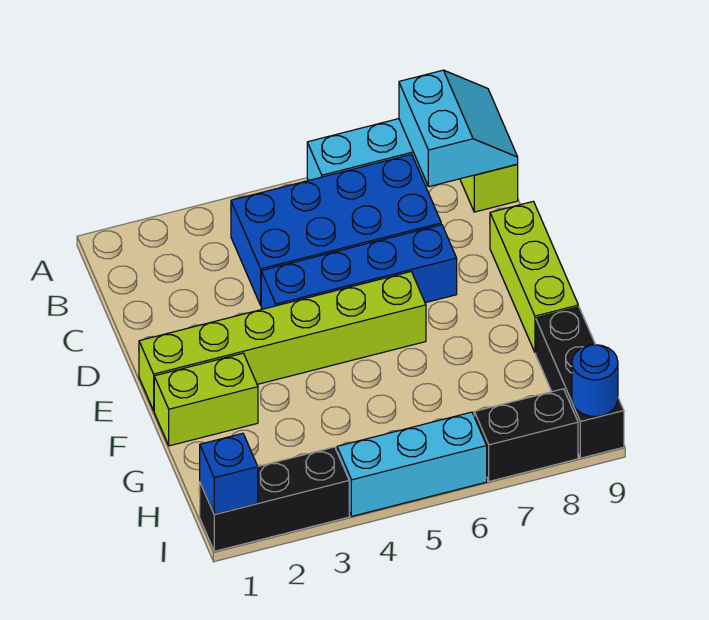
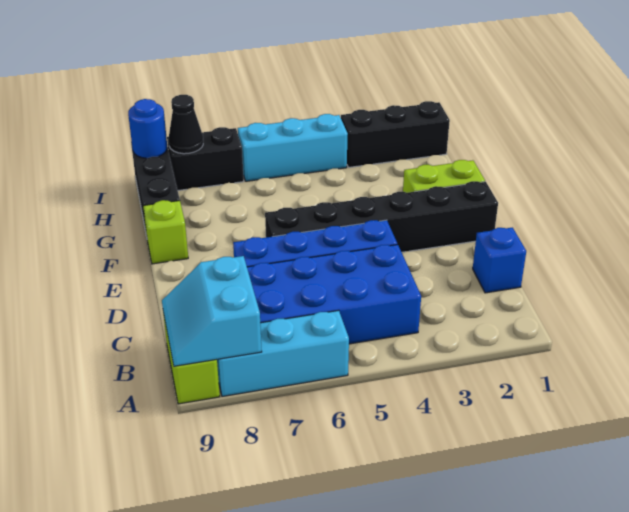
lime 1x3 brick [490,201,578,353] -> lime 1x1 brick [143,200,188,264]
lime 1x6 brick [139,272,426,410] -> black 1x6 brick [265,181,498,252]
blue 1x1 brick [200,433,258,514] -> blue 1x1 brick moved to [473,228,526,293]
none -> black 1x1 cone [169,95,203,154]

